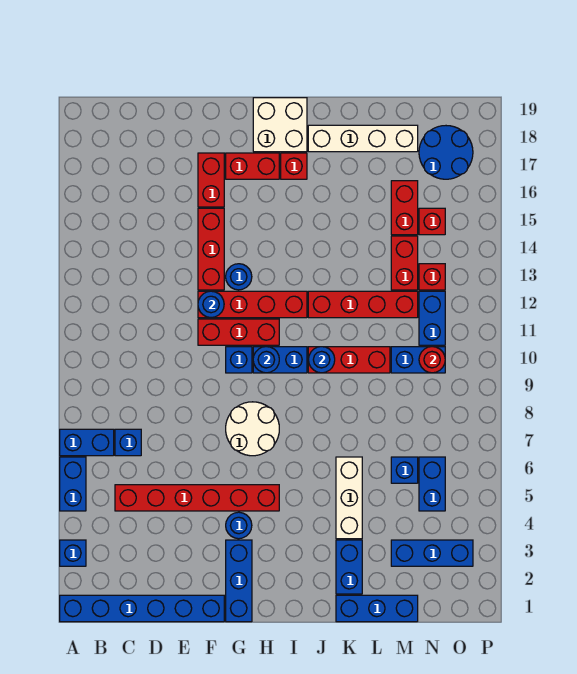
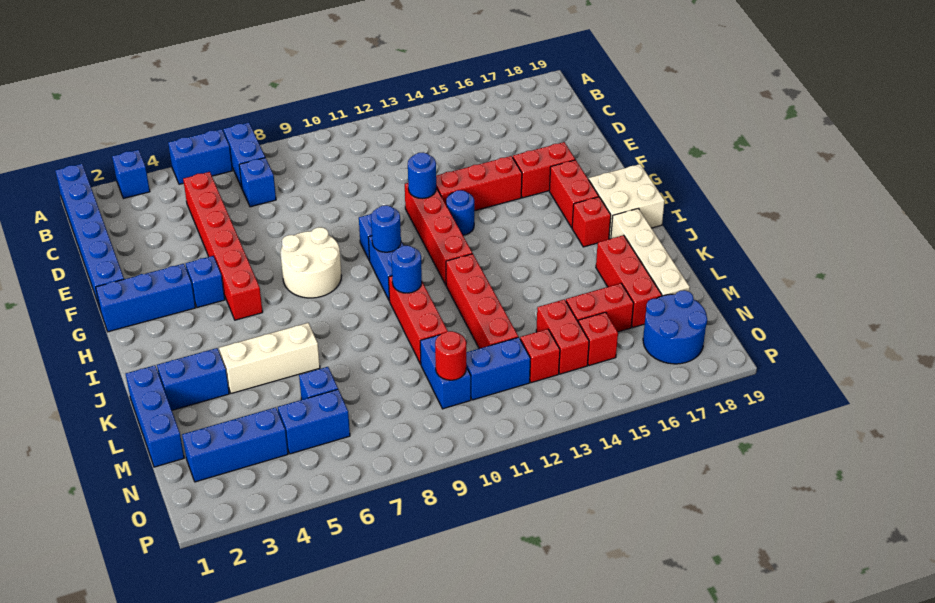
red 1x3 brick [198,319,279,345] -> red 1x3 brick moved to [596,235,662,327]
blue 1x1 round brick [226,512,252,539] -> blue 1x1 brick [185,256,225,308]
blue 1x3 brick [391,540,473,566] -> blue 1x3 brick turned to [182,407,288,482]
red 1x2 brick [391,236,418,290] -> red 1x2 brick turned to [536,299,589,374]

